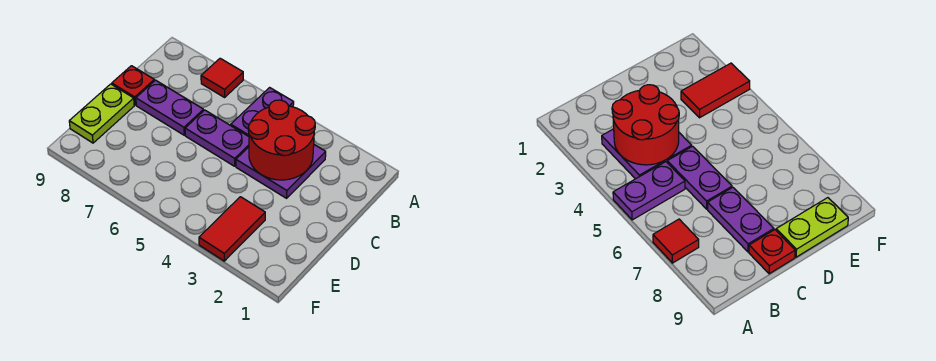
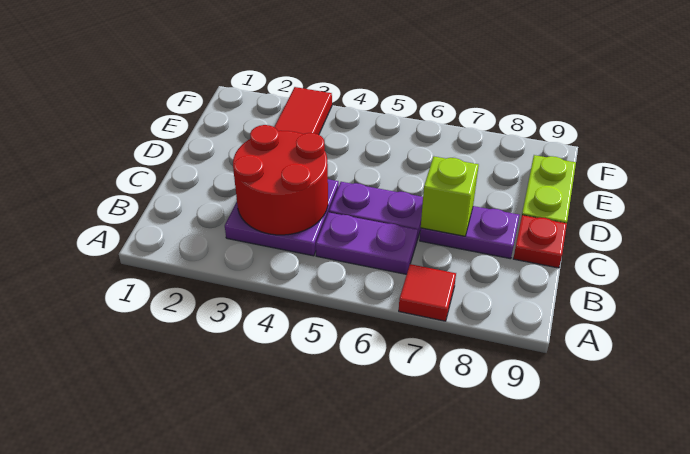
purple 1x2 plate [231,88,294,136] -> purple 1x2 plate turned to [316,212,418,274]
none -> lime 1x1 brick [421,157,479,236]

